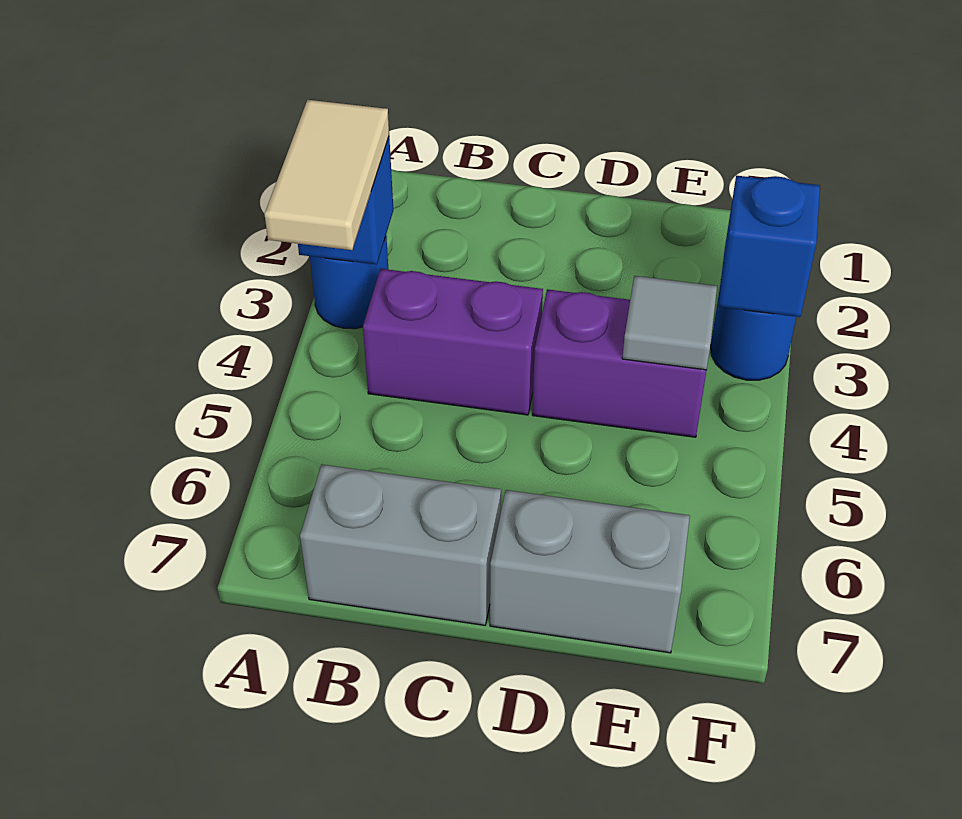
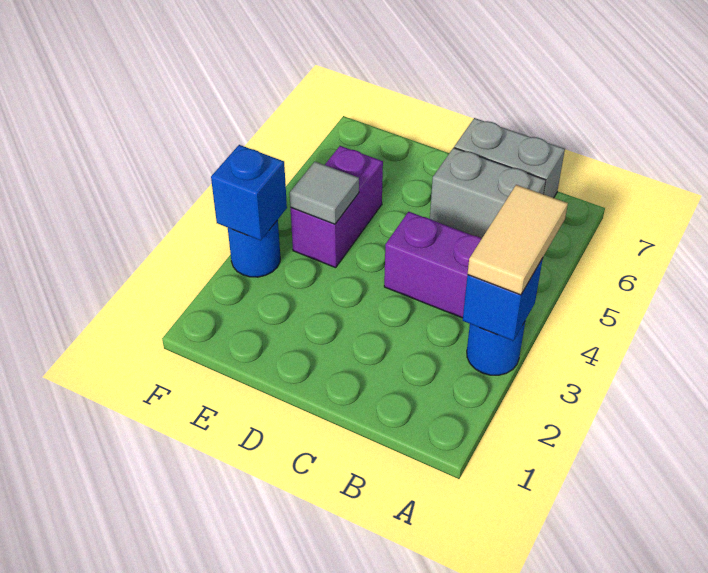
purple 1x2 brick [532,289,707,437] -> purple 1x2 brick turned to [291,146,383,268]
grey 1x2 brick [490,490,690,653] -> grey 1x2 brick moved to [430,148,546,239]

